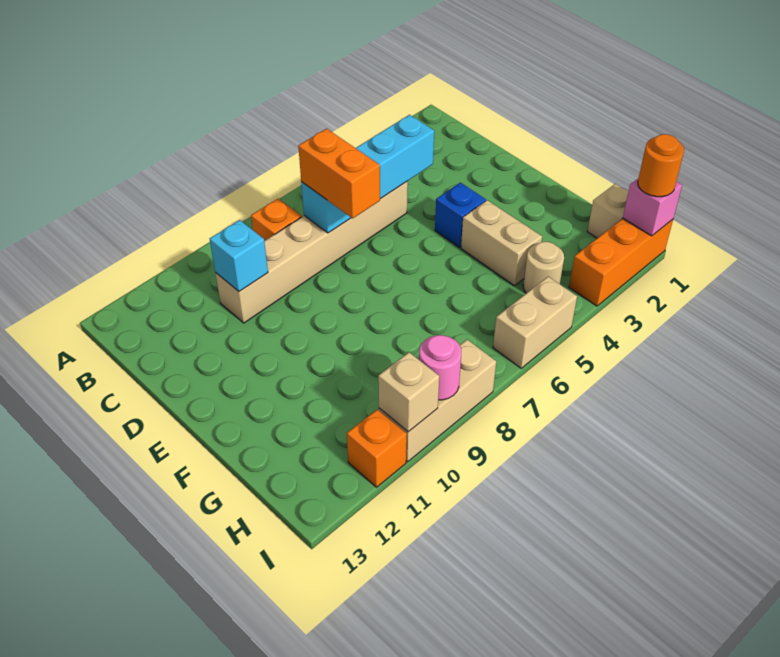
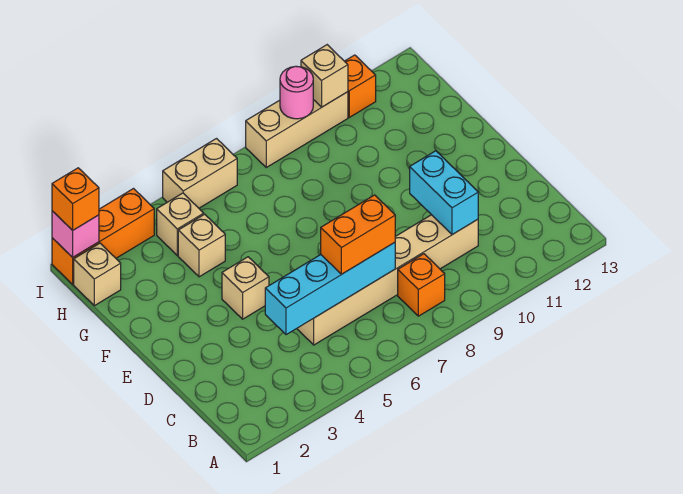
orange 1x2 brick [298,129,380,218] -> orange 1x2 brick turned to [321,195,395,274]
cyan 1x1 brick [210,220,268,291] -> cyan 1x2 brick [410,151,478,235]
blue 1x1 brick [435,183,486,247] -> tan 1x1 brick [222,257,269,319]
tan 1x2 brick [461,200,542,286] -> tan 1x1 brick [178,214,225,277]
tan 1x1 round brick [523,242,564,293] -> tan 1x1 brick [157,193,204,256]
orange 1x1 round brick [638,134,684,197] -> orange 1x1 brick [52,168,99,230]

